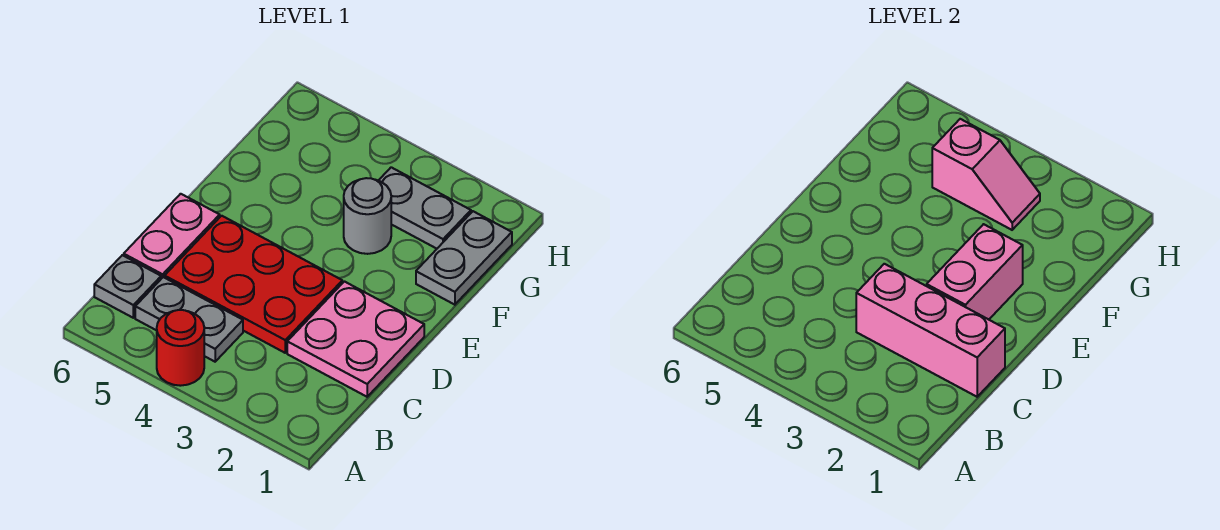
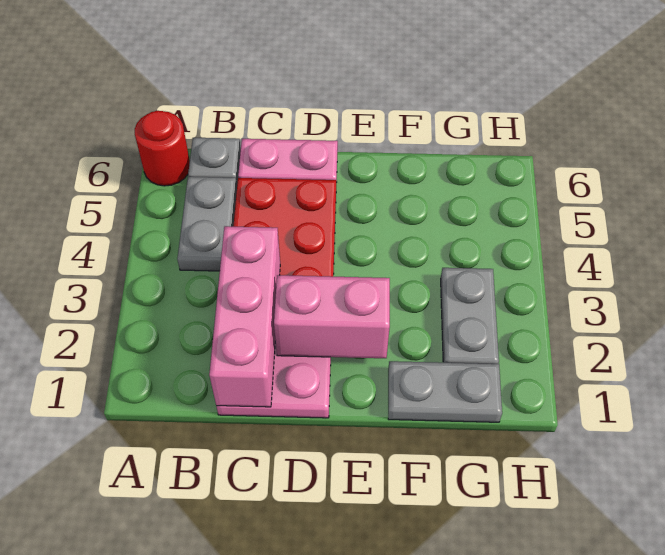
red 1x1 round brick [157,310,204,386] -> red 1x1 round brick moved to [135,111,190,186]
grey 1x1 round brick [344,178,391,254] -> none
pink 1x2 slope [932,119,1040,230] -> none

